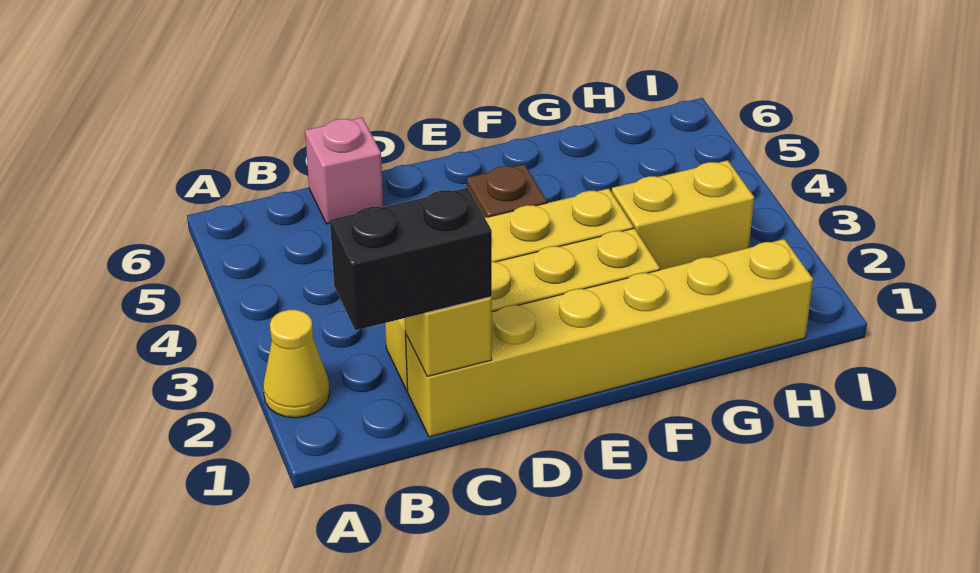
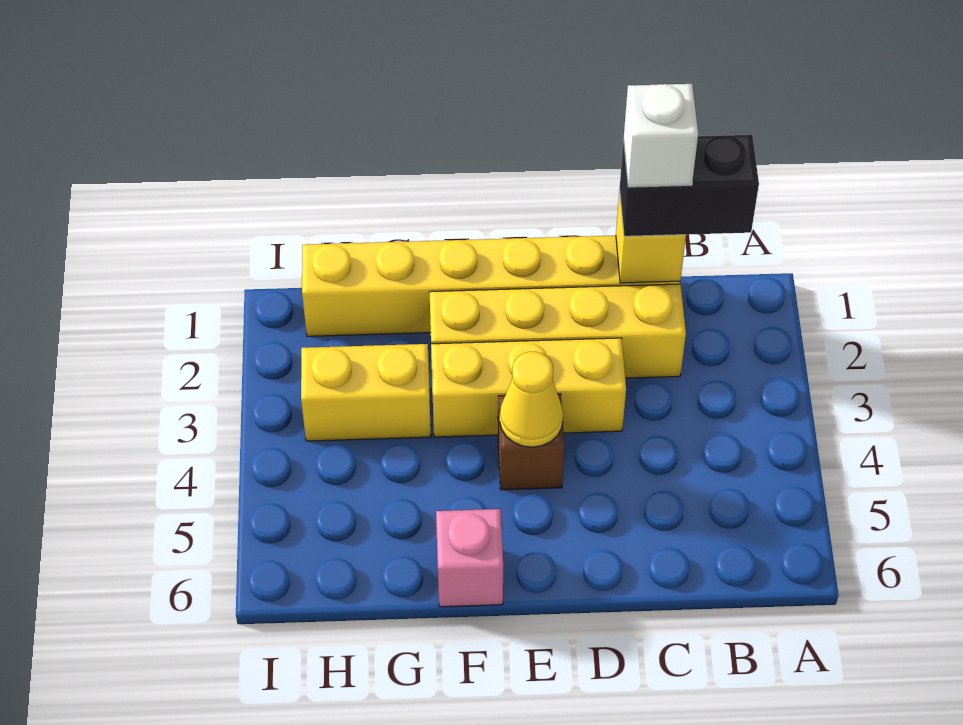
yellow 1x1 cone [263,310,330,418] -> yellow 1x1 cone moved to [500,352,563,447]
none -> white 1x1 brick [624,84,698,187]
pink 1x1 brick [305,118,383,224] -> pink 1x1 brick moved to [436,509,503,607]

